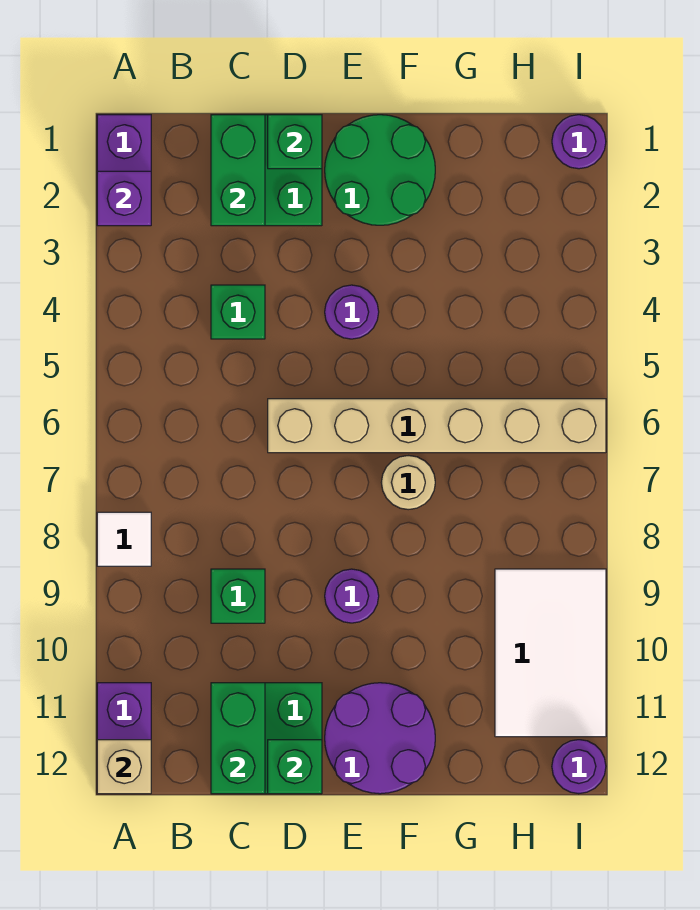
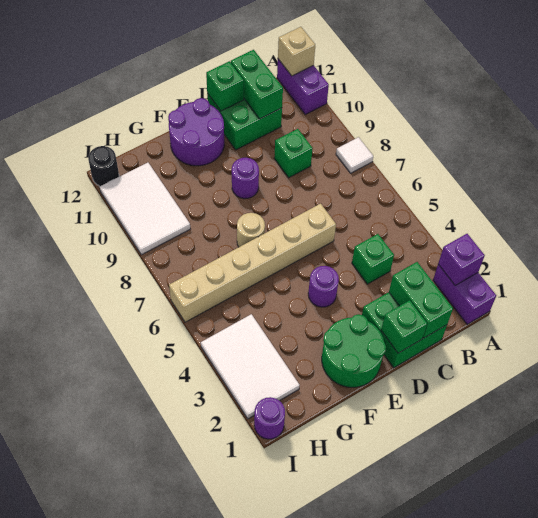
none -> white 2x3 tile [201,314,300,419]
purple 1x1 round brick [552,740,606,794] -> black 1x1 round brick [88,146,119,186]

